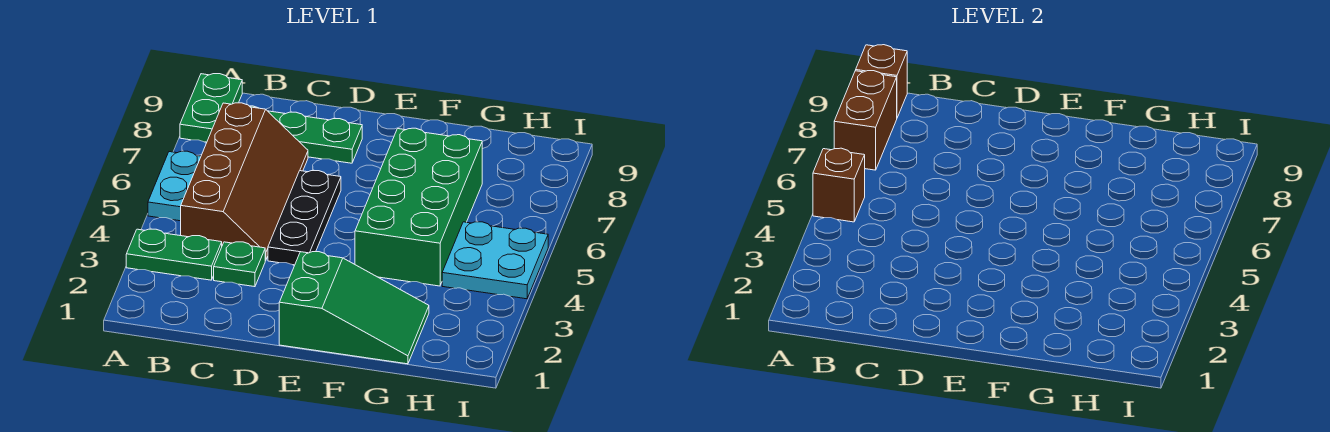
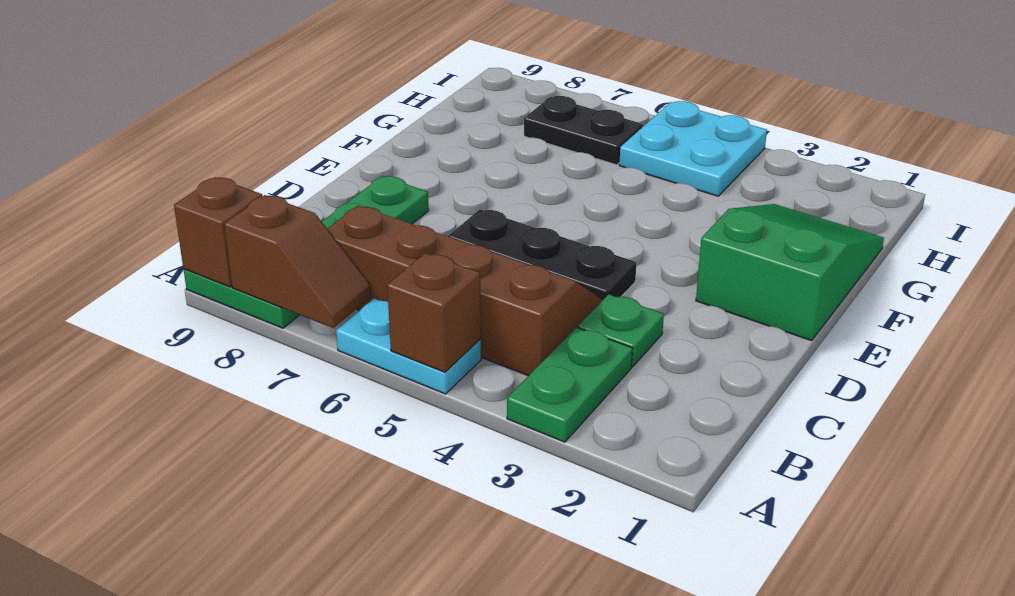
brown 1x2 brick [834,71,897,170] -> brown 1x2 slope [224,195,371,328]
green 2x4 brick [355,128,482,286] -> none
none -> black 1x2 plate [524,96,643,165]

